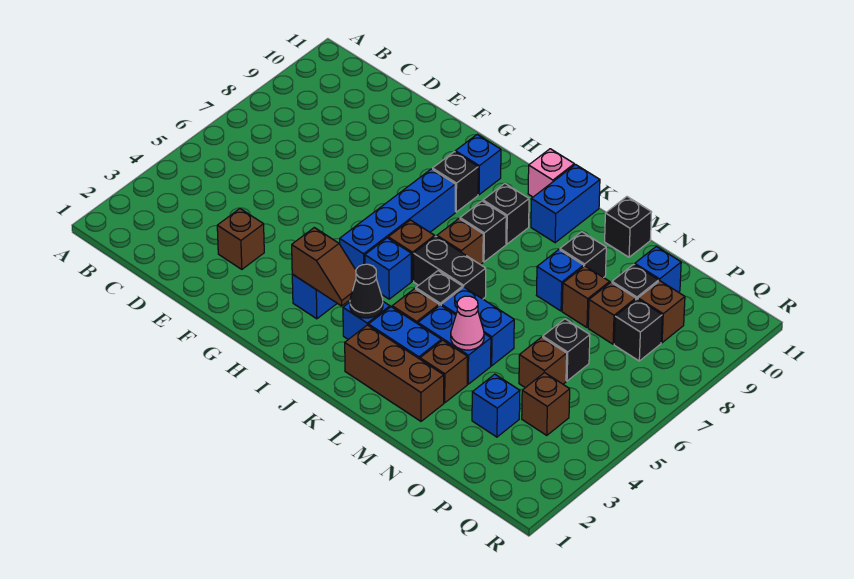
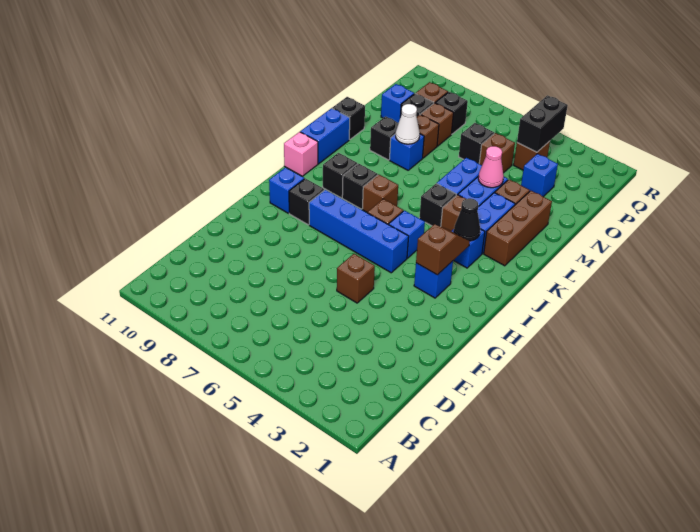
brown 1x1 brick [217,209,264,269] -> brown 1x1 brick moved to [337,254,375,303]
black 1x2 brick [414,236,486,299] -> black 1x2 brick moved to [517,95,568,152]
blue 1x2 brick [531,165,600,243] -> blue 1x2 brick turned to [300,108,350,164]
none -> white 1x1 cone [396,104,420,144]

